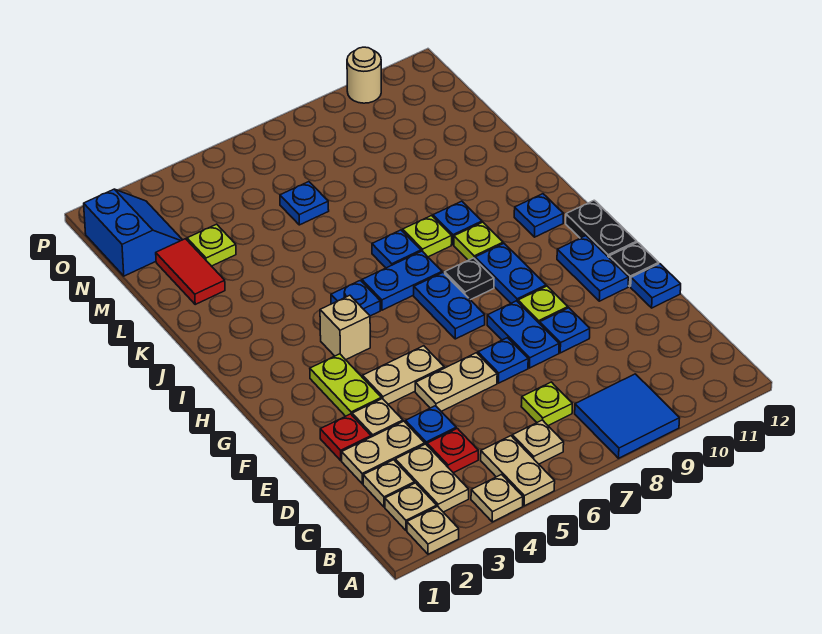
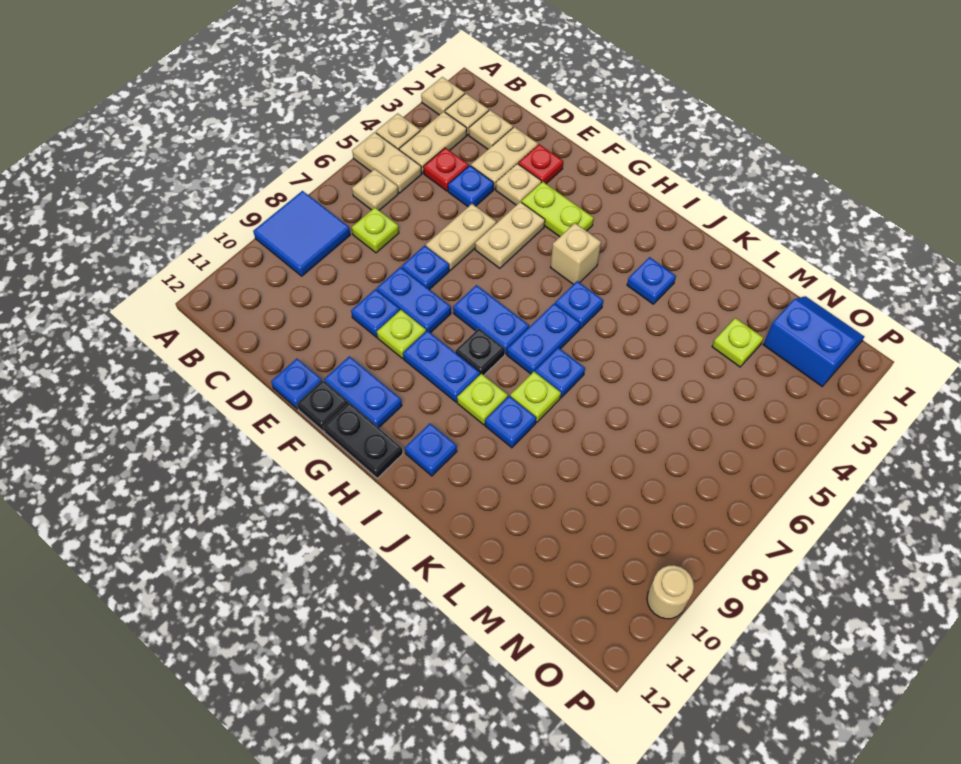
tan 1x2 plate [395,444,469,512] -> tan 1x2 plate turned to [399,112,467,173]
red 1x2 tile [156,239,225,304] -> none
blue 1x1 plate [280,182,329,225] -> blue 1x1 plate moved to [627,257,676,304]
blue 2x2 slope [84,189,182,276] -> blue 2x2 slope turned to [763,296,864,386]

